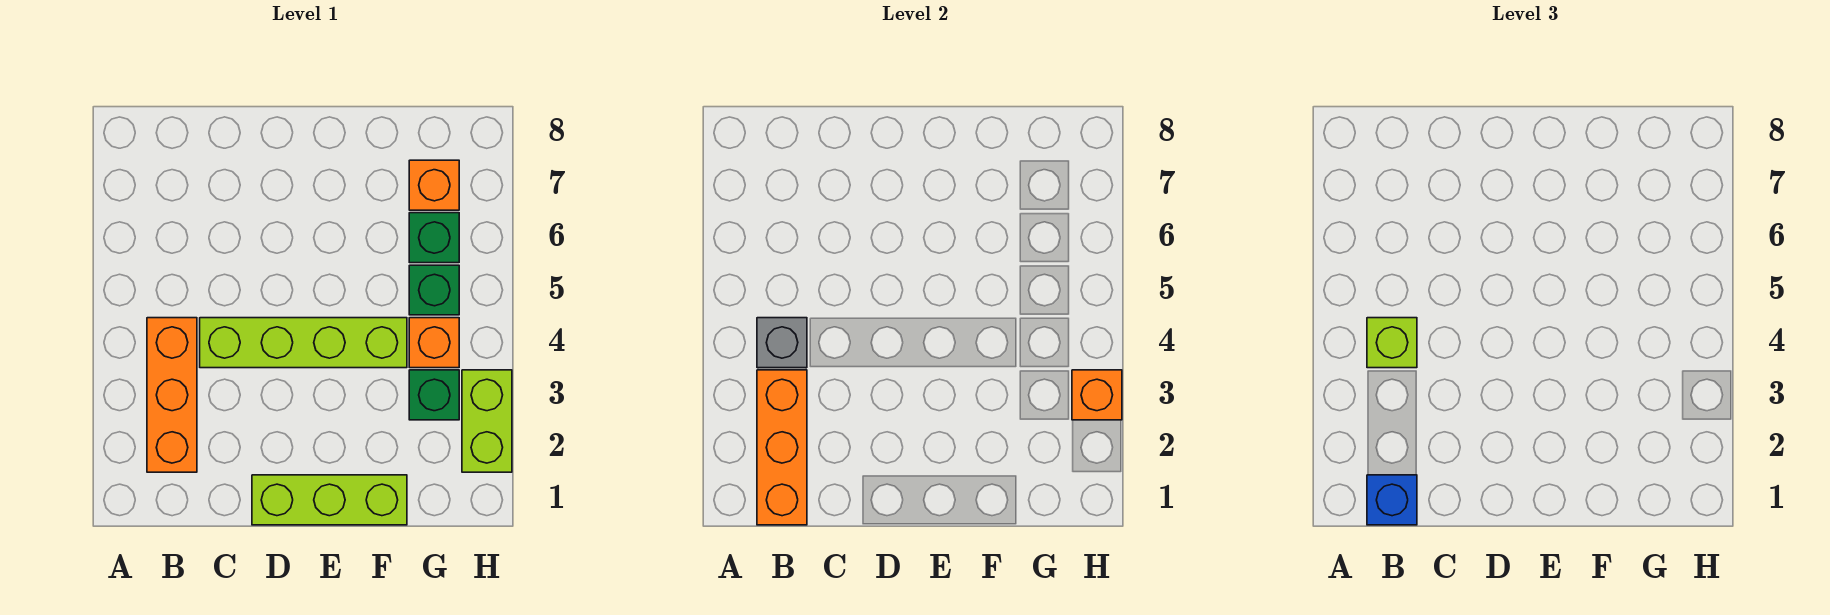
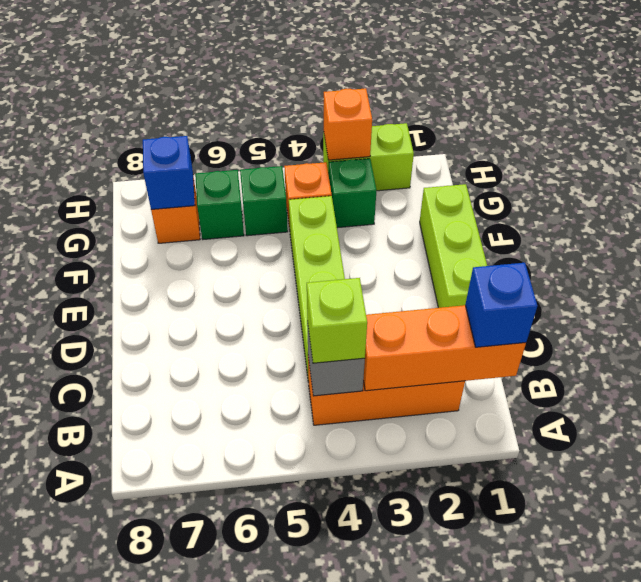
none -> blue 1x1 brick [143,136,195,210]

